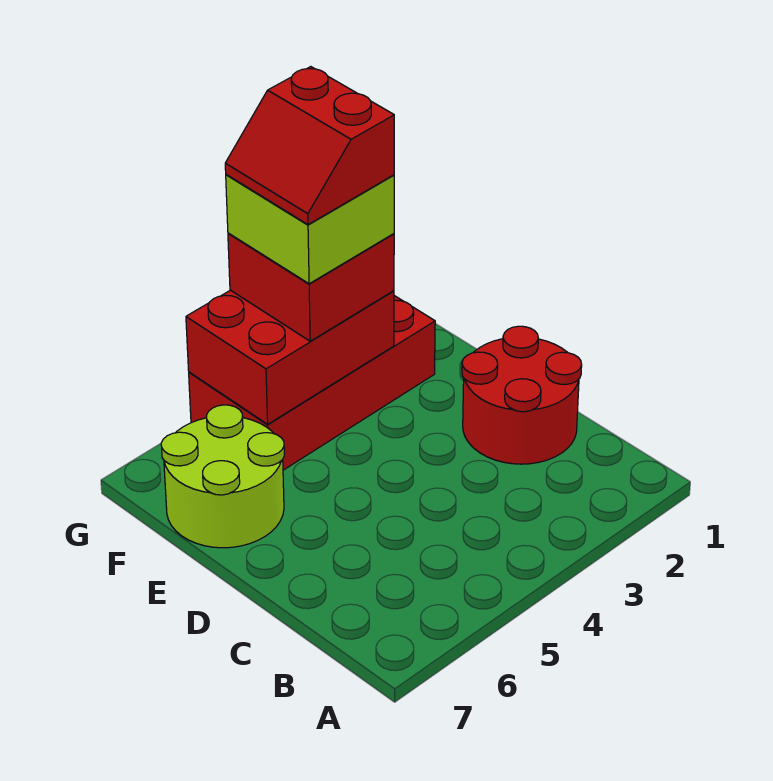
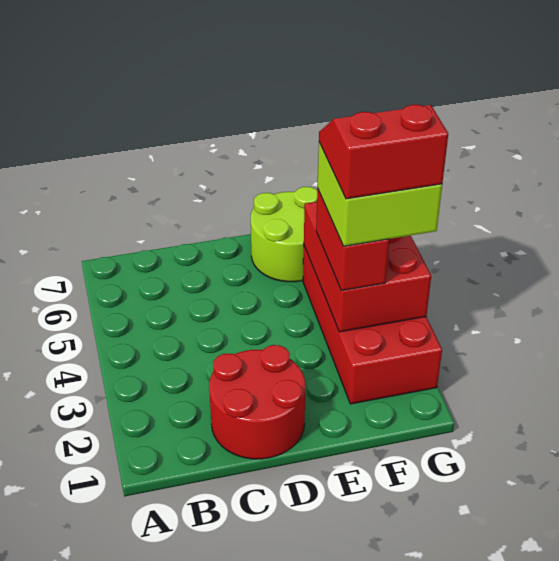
red 2x2 brick [228,233,394,341] -> red 1x2 brick [316,189,389,291]

